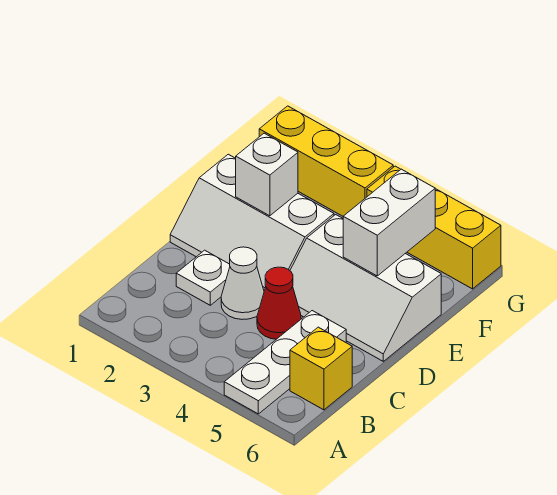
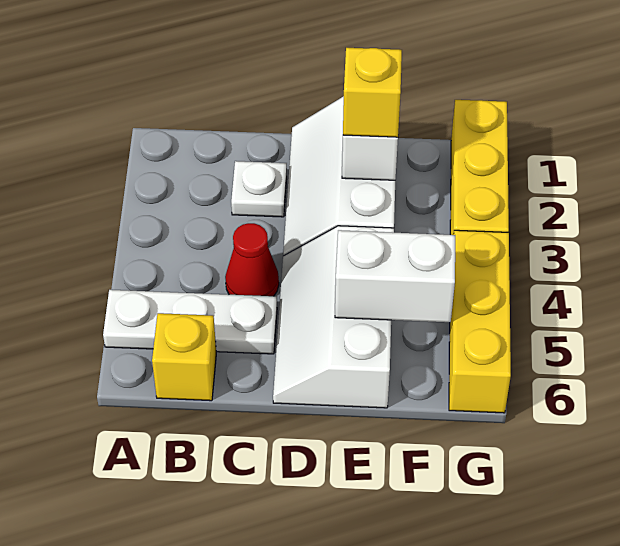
white 1x1 cone [221,247,264,319] -> none
none -> yellow 1x1 brick [343,48,402,137]

